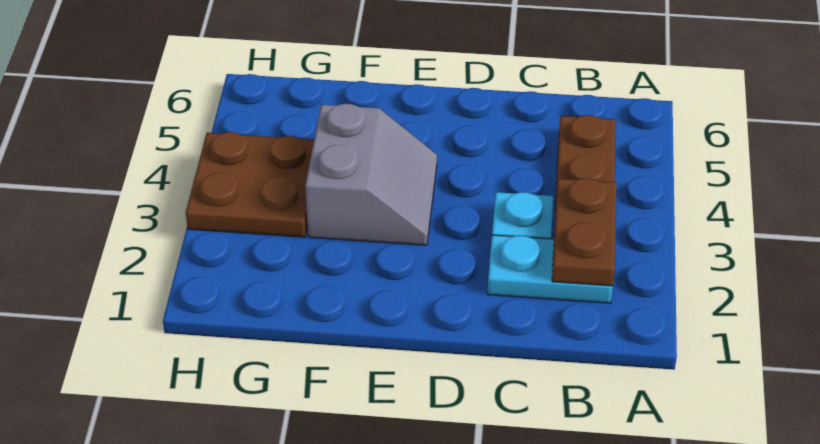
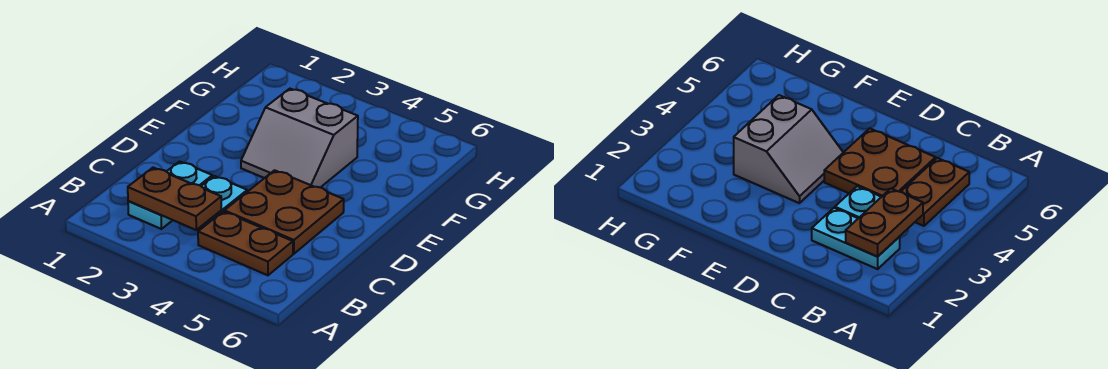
brown 2x2 plate [186,132,314,237] -> brown 2x2 plate moved to [224,170,344,254]

